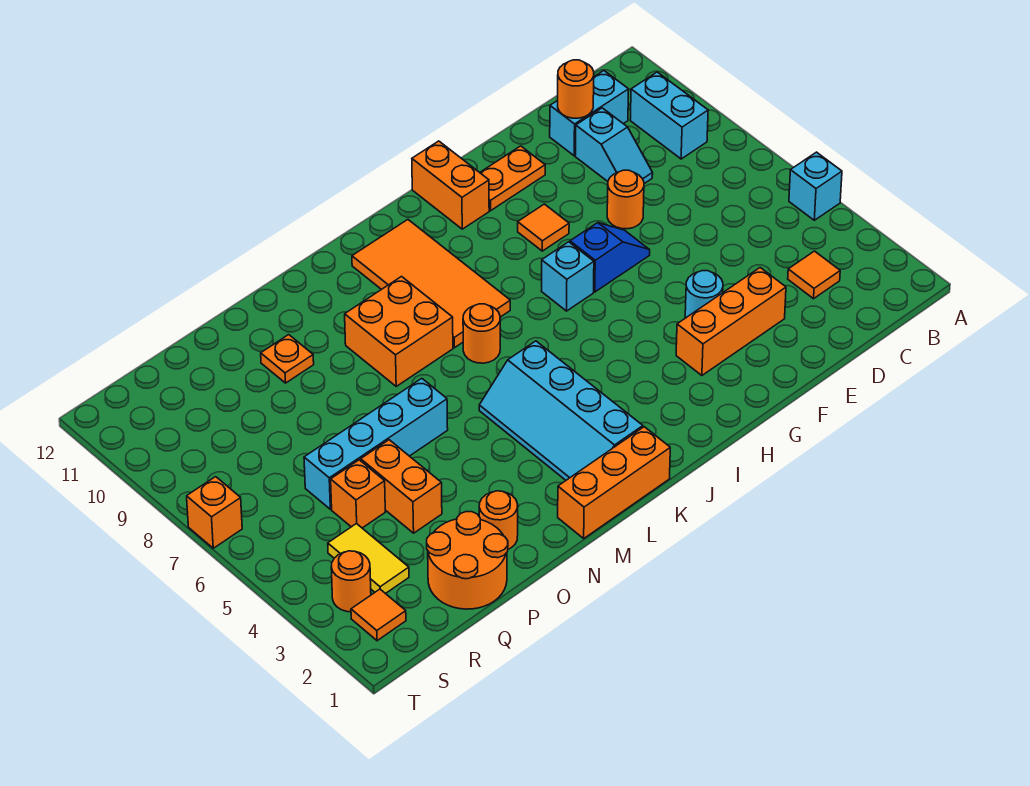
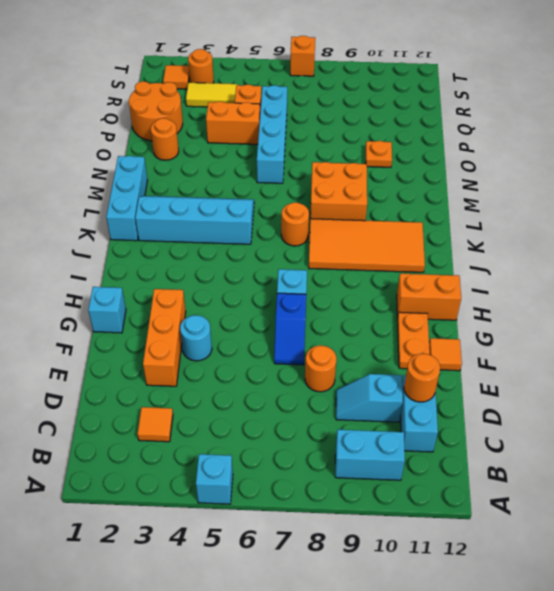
none -> cyan 1x1 brick [88,287,126,333]
orange 1x1 tile [518,204,569,251] -> orange 1x1 tile moved to [429,338,462,371]
orange 1x3 brick [558,427,670,538] -> cyan 1x3 brick [106,156,147,241]

